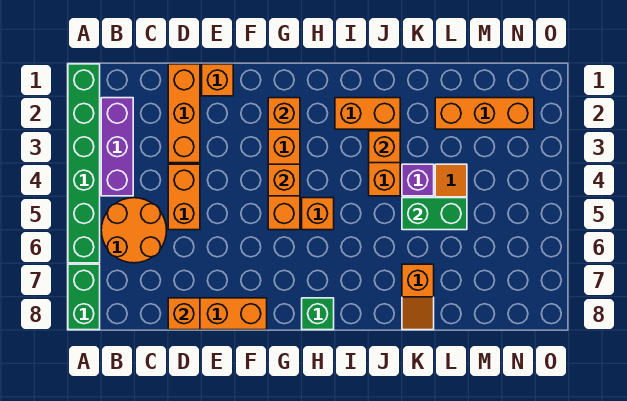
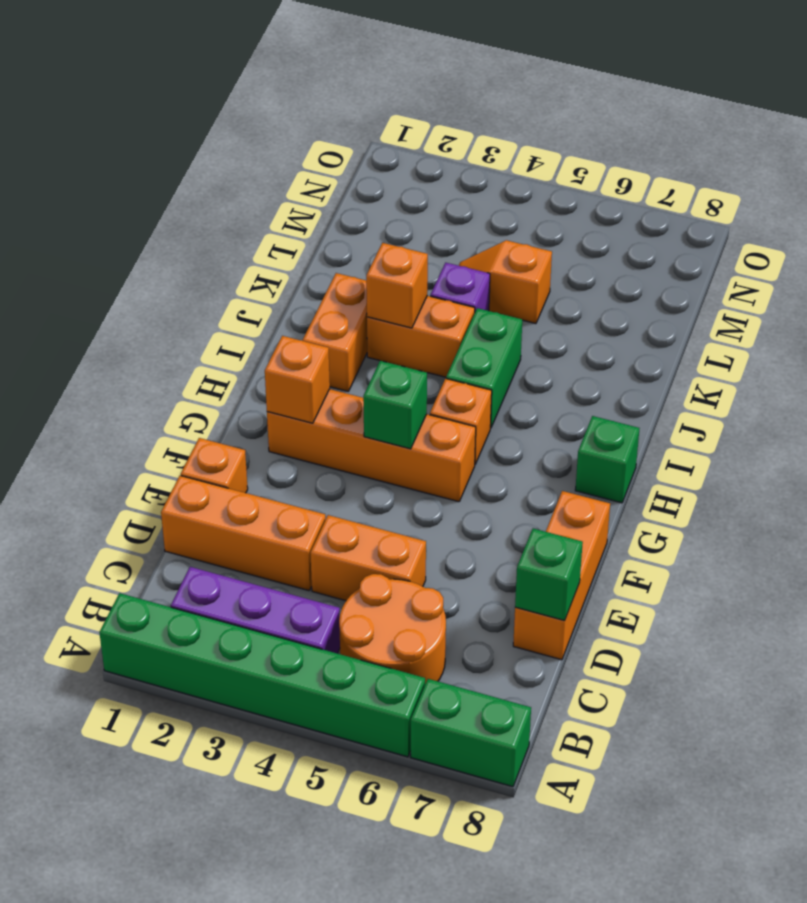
orange 1x1 brick [168,298,200,330] -> green 1x1 brick [515,529,583,620]
orange 1x1 brick [268,164,300,196] -> green 1x1 brick [363,361,427,449]
green 1x2 brick [402,198,467,230] -> green 1x2 brick moved to [446,308,522,428]
orange 1x2 slope [402,264,434,330] -> none
orange 1x3 brick [435,98,534,129] -> none

